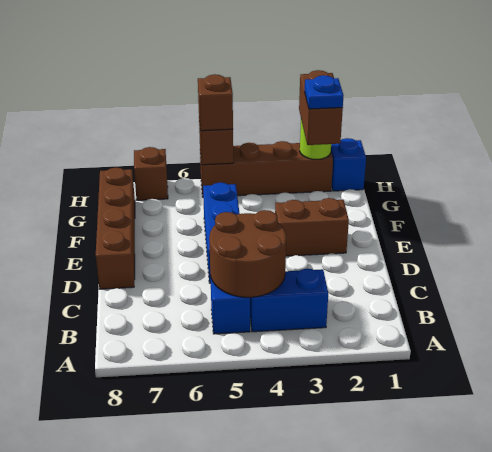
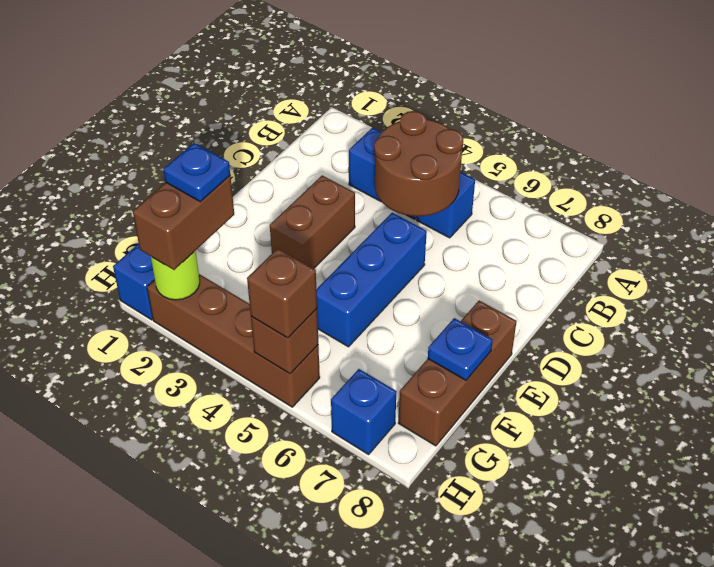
brown 1x4 brick [96,167,135,289] -> brown 1x3 brick [399,300,517,446]
brown 1x2 brick [275,198,349,256] -> brown 1x2 brick turned to [270,175,355,269]
none -> blue 1x1 plate [428,318,493,380]
brown 1x1 brick [134,147,168,200] -> blue 1x1 brick [331,369,397,455]

